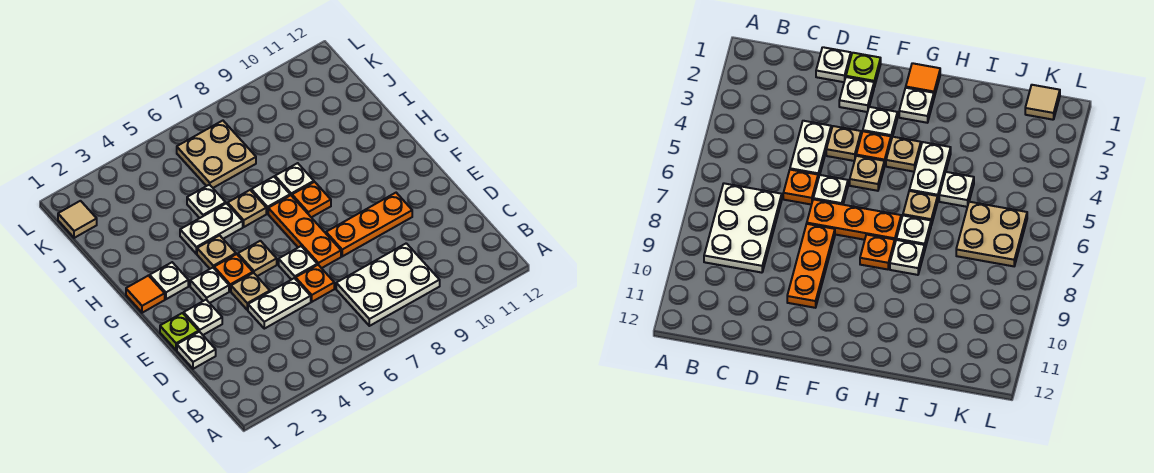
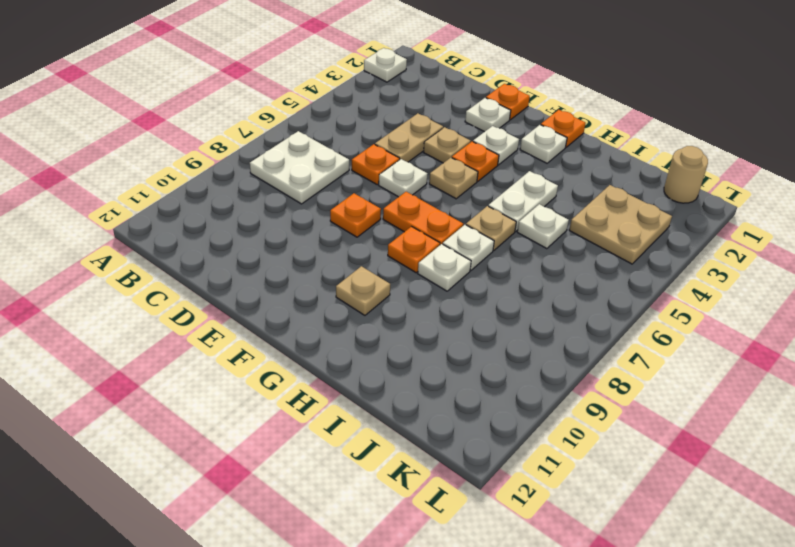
white 2x3 plate [336,243,440,326] -> white 2x2 plate [250,131,349,204]
white 1x1 plate [177,332,216,369] -> white 1x1 plate moved to [364,48,407,82]
white 1x2 plate [248,278,311,329] -> tan 1x2 plate [375,113,443,162]
lime 1x1 plate [160,313,199,350] -> orange 1x1 plate [486,84,530,120]
orange 1x3 plate [268,195,341,268] -> orange 1x2 plate [383,192,463,245]
orange 1x3 plate [326,193,412,256] -> orange 1x1 plate [330,193,381,237]
orange 1x1 tile [126,276,165,313] -> orange 1x1 plate [541,110,586,147]
tan 1x1 plate [197,235,236,269] -> tan 1x1 plate moved to [336,266,390,315]
tan 2x2 plate [177,121,256,188] -> tan 2x2 plate moved to [569,185,672,264]
tan 1x1 tile [58,201,97,238] -> tan 1x1 round brick [664,146,708,203]

